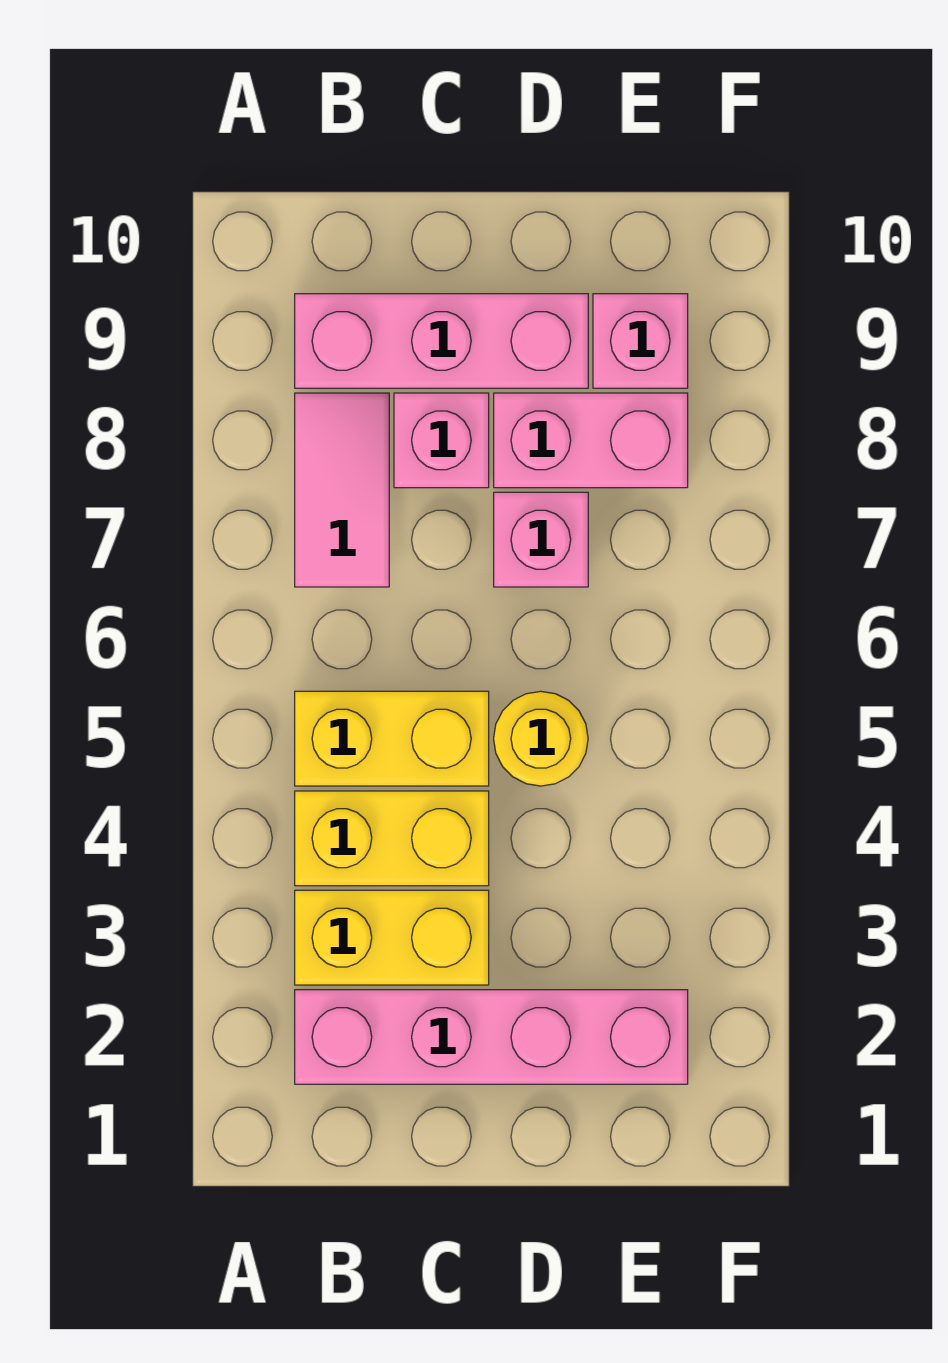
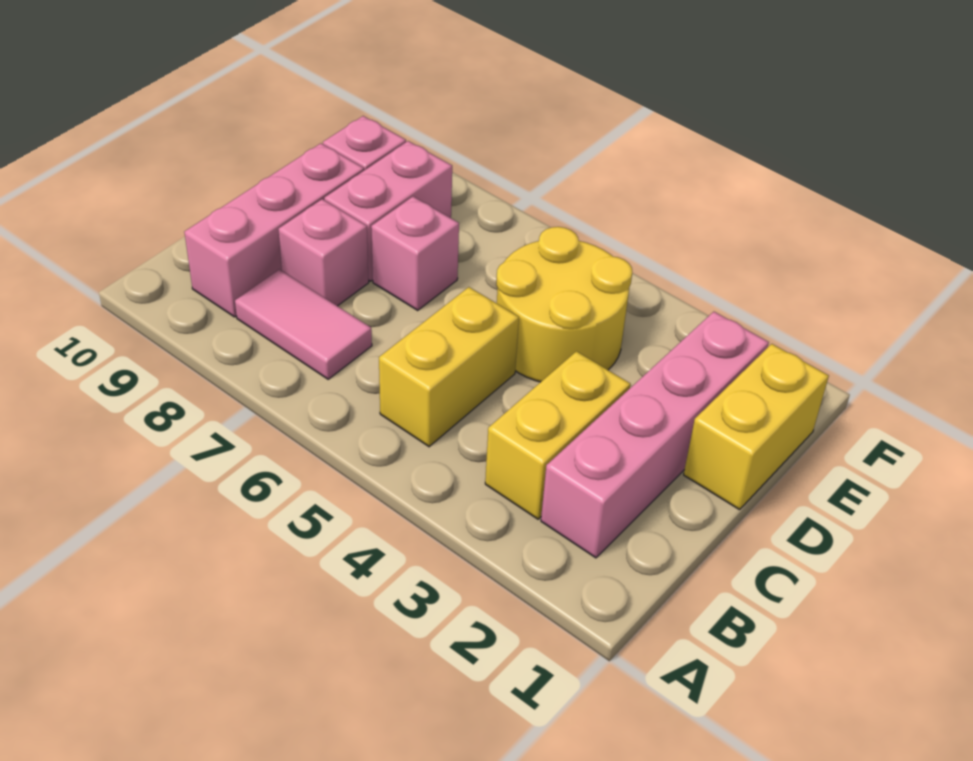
yellow 1x2 brick [295,791,489,886] -> yellow 1x2 brick moved to [684,344,829,510]
yellow 1x1 round brick [494,691,588,786] -> yellow 2x2 round brick [496,227,632,382]

